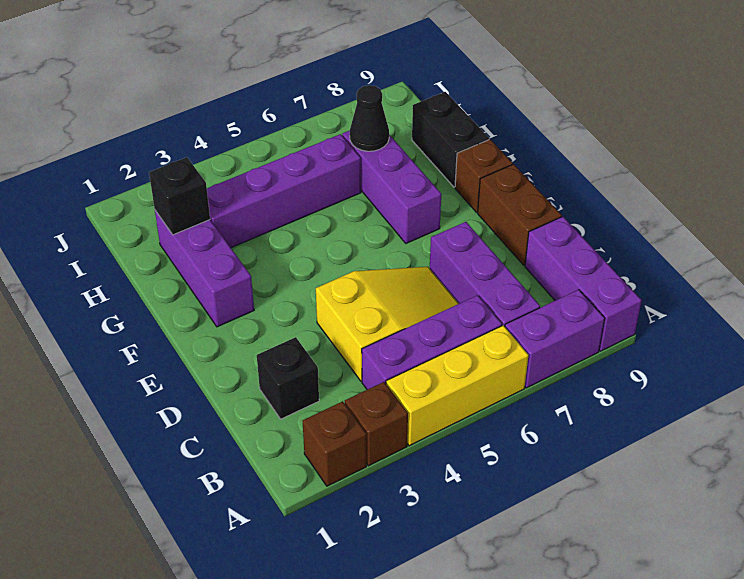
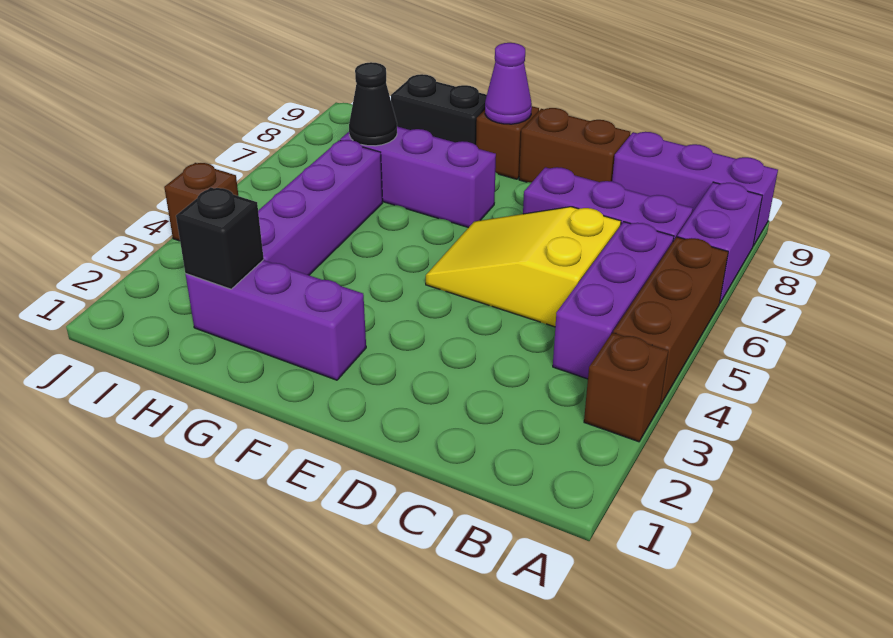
brown 1x1 brick [303,401,366,486] -> brown 1x1 brick moved to [164,163,238,241]
yellow 1x3 brick [386,325,528,446] -> brown 1x3 brick [613,237,728,404]
black 1x1 brick [257,337,319,419] -> none
yellow 2x3 slope [316,267,459,381] -> yellow 2x3 slope turned to [426,207,621,327]
none -> purple 1x1 cone [485,43,532,124]

